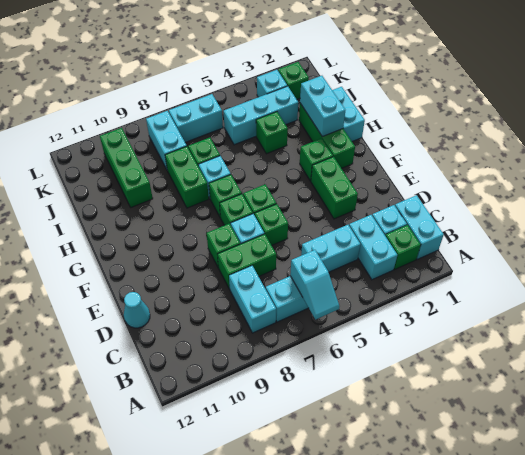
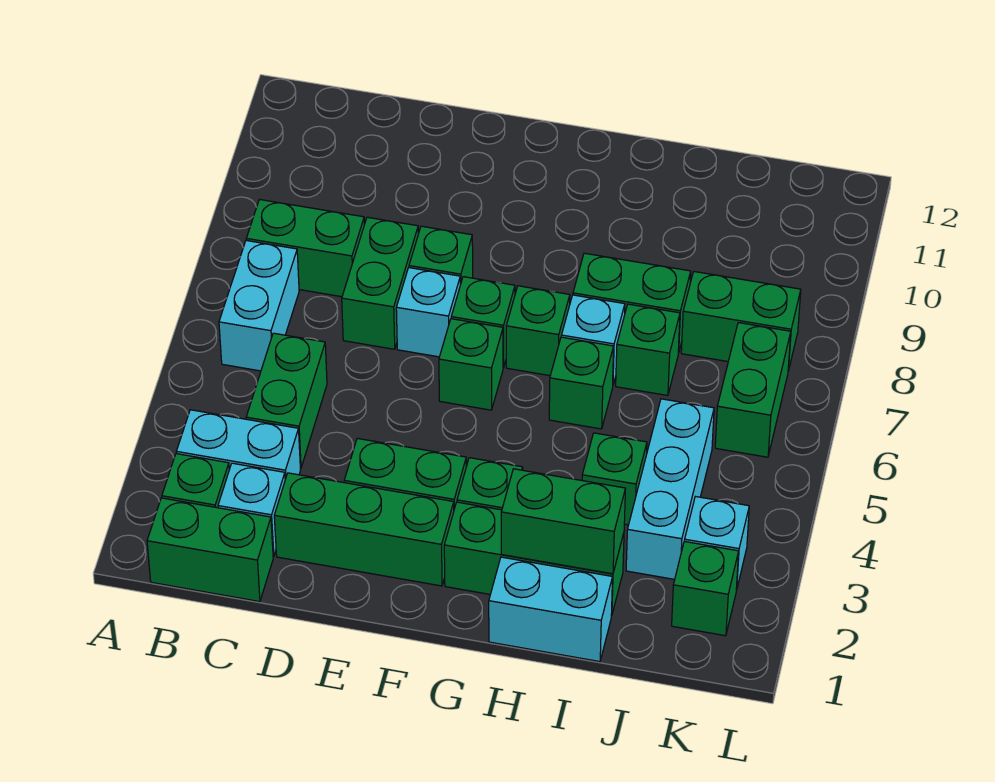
cyan 1x2 slope [290,250,339,320] -> none
cyan 1x2 brick [395,195,444,259] -> green 1x2 brick [147,498,273,602]
cyan 1x2 brick [229,266,276,333] -> green 1x2 brick [246,200,364,297]
cyan 1x2 brick [301,225,361,272] -> green 1x2 brick [246,333,327,468]
cyan 1x1 cone [124,292,150,328] -> none
green 1x1 brick [255,204,288,245] -> green 1x1 brick moved to [549,337,614,429]
cyan 1x2 brick [300,76,345,137] -> green 1x2 brick [501,469,626,574]
green 1x3 brick [100,128,153,207] -> green 1x3 brick moved to [274,473,454,586]
cyan 1x2 brick [146,111,187,171] -> green 1x2 brick [681,272,801,370]
cyan 1x2 brick [169,94,223,142] -> green 1x2 brick [715,323,791,457]

